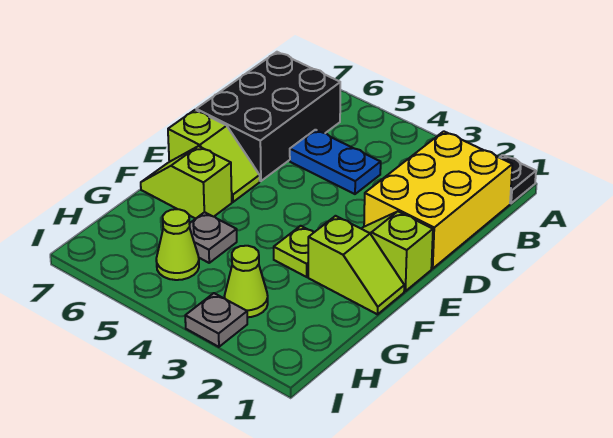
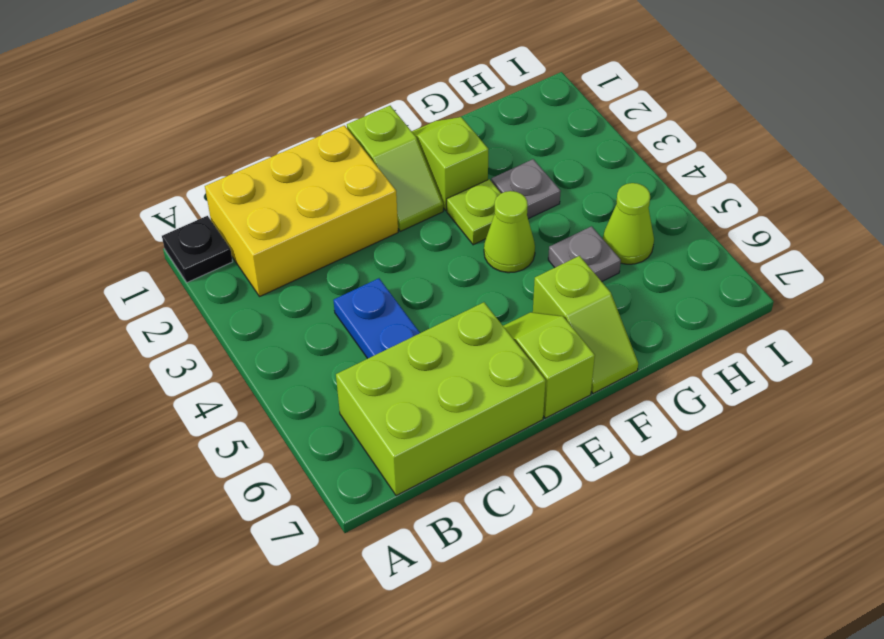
black 2x3 brick [196,52,340,181] -> lime 2x3 brick [336,302,546,496]
lime 1x1 cone [225,246,268,317] -> lime 1x1 cone moved to [484,191,535,273]
grey 1x1 plate [185,293,247,347] -> grey 1x1 plate moved to [491,159,561,219]

